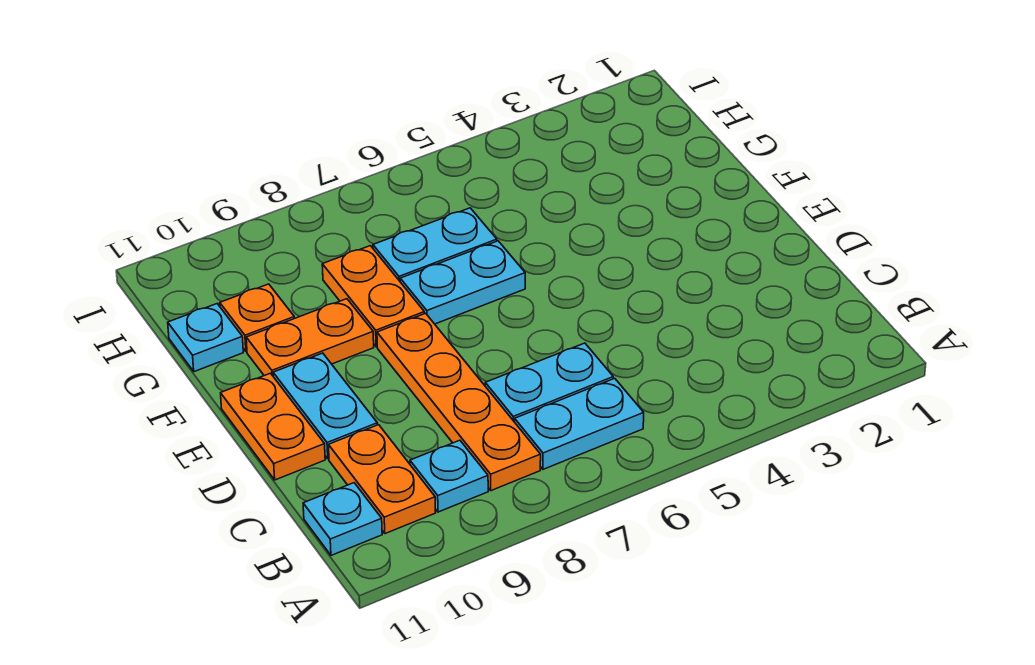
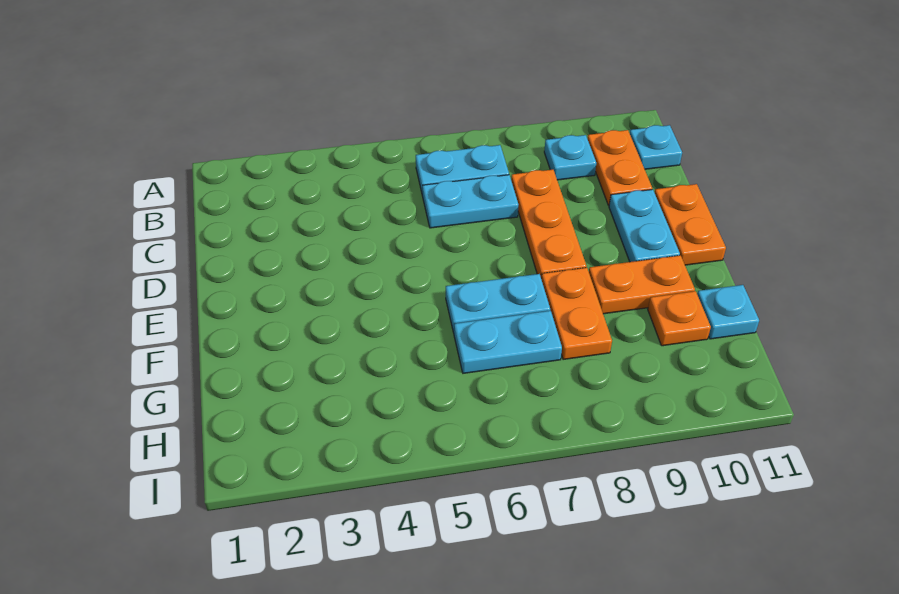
orange 1x4 plate [377,313,541,491] -> orange 1x3 plate [511,170,586,278]

